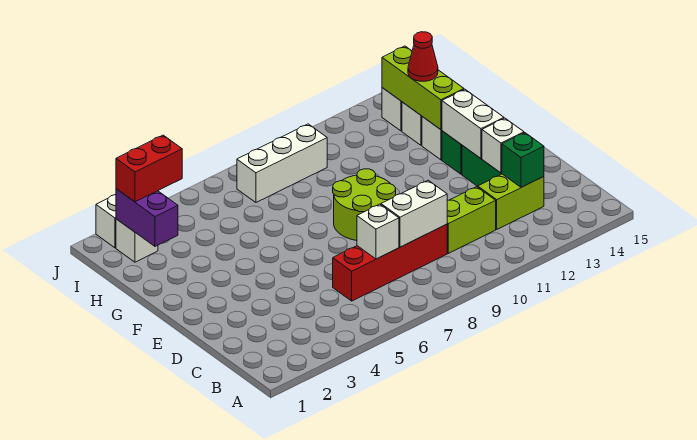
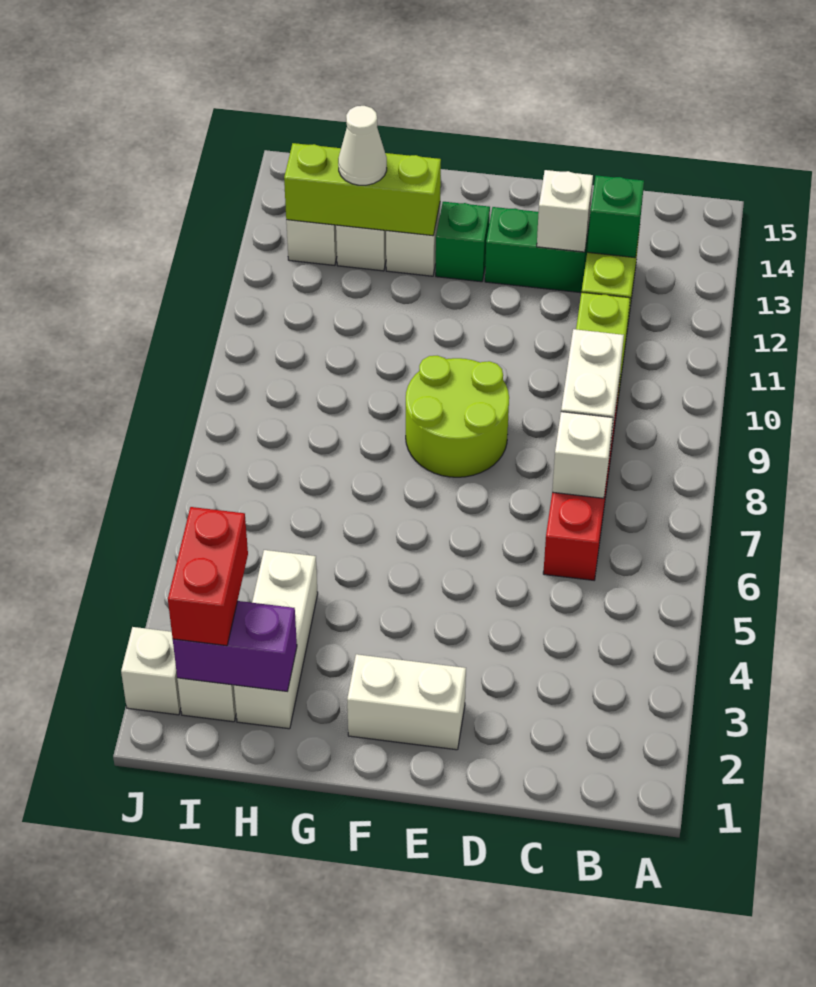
white 1x2 brick [442,89,504,158] -> white 1x2 brick moved to [347,654,466,750]
red 1x1 cone [408,32,438,81] -> white 1x1 cone [338,106,387,185]
white 1x3 brick [237,124,327,202] -> white 1x3 brick moved to [234,550,318,729]

